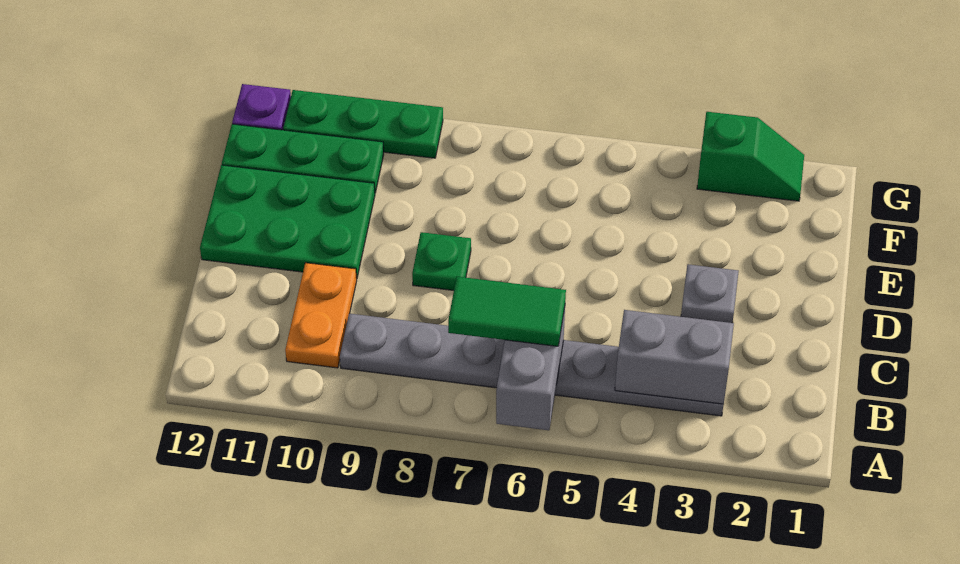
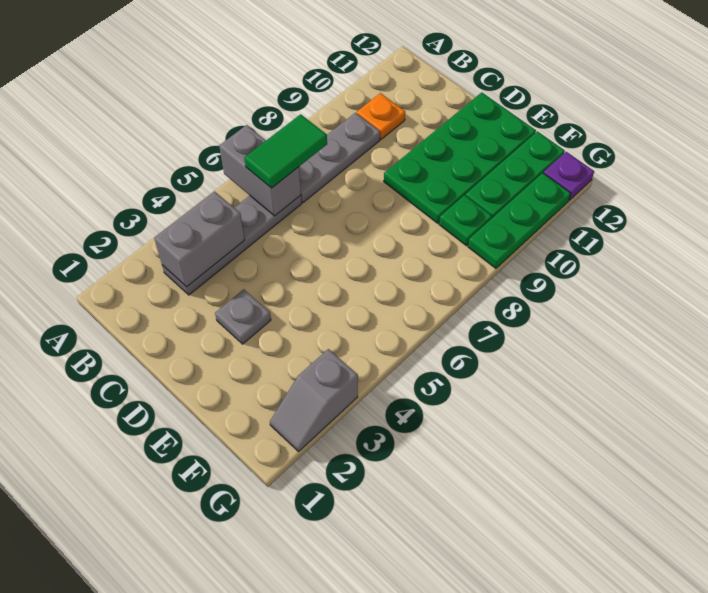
orange 1x2 plate [285,263,357,368] -> orange 1x1 plate [357,93,405,139]
green 1x1 plate [412,232,471,290] -> green 1x1 plate moved to [439,195,492,246]
green 2x3 plate [200,165,375,278] -> green 2x4 plate [384,92,536,223]
green 1x2 slope [697,112,804,201] -> grey 1x2 slope [270,349,358,451]

